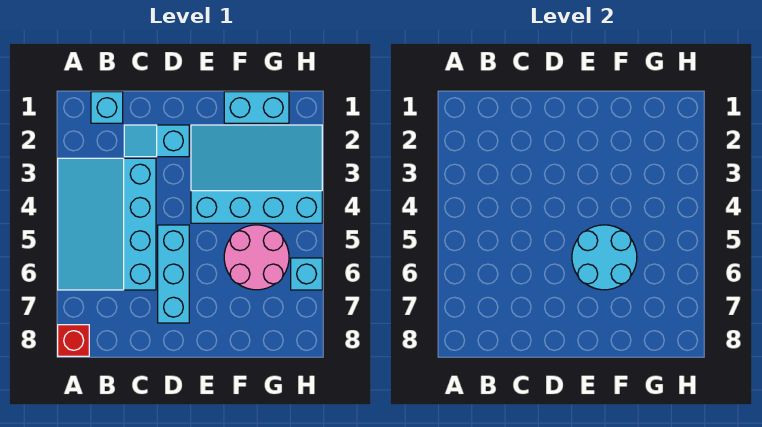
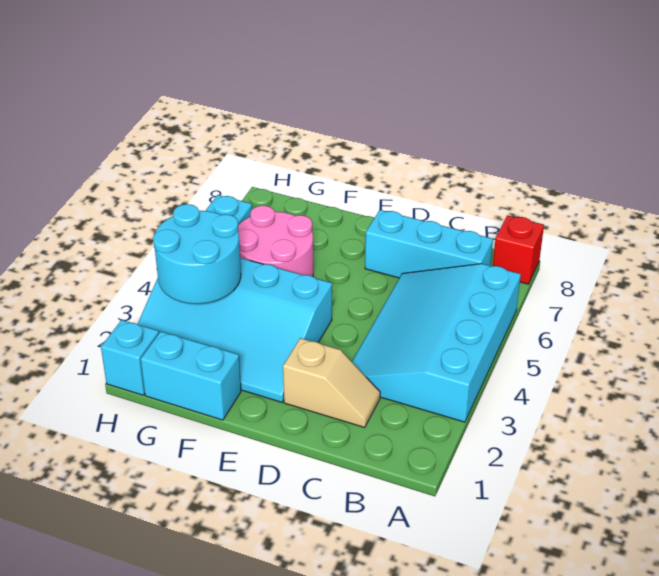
cyan 3x4 slope [58,158,156,290] -> cyan 3x4 slope turned to [352,264,521,422]
cyan 1x1 brick [91,92,123,123] -> cyan 1x1 brick moved to [101,320,159,395]
cyan 1x2 slope [124,125,189,157] -> tan 1x2 slope [283,338,380,427]
cyan 1x3 brick [158,225,189,323] -> cyan 1x3 brick turned to [365,210,493,278]
cyan 2x2 round brick [572,225,637,290] -> cyan 2x2 round brick moved to [153,204,241,304]

